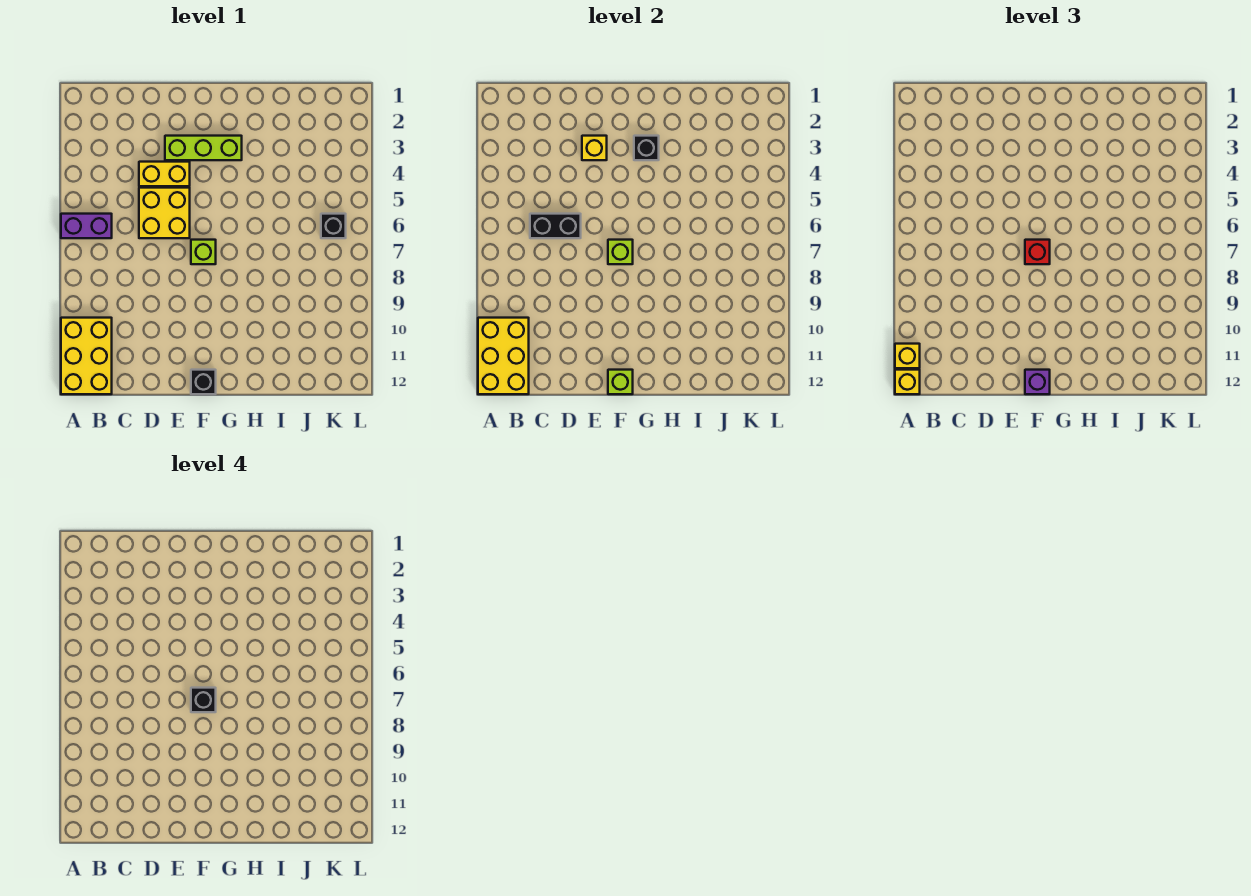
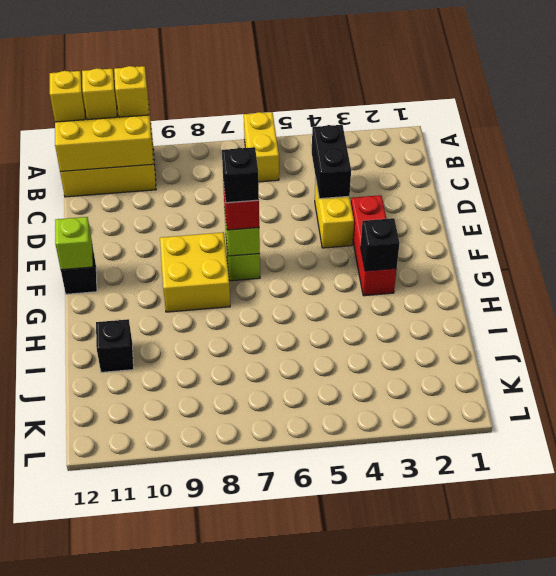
purple 1x2 brick [61,214,112,238] -> yellow 1x2 brick [244,112,279,182]
black 1x2 brick [530,214,581,238] -> black 1x2 brick moved to [312,125,351,199]
yellow 2x2 brick [139,188,190,238] -> yellow 2x2 brick moved to [160,232,230,312]
lime 1x3 brick [165,136,242,160] -> red 1x3 brick [351,195,397,296]
yellow 1x1 brick [582,136,607,160] -> yellow 1x1 brick moved to [114,66,149,117]
purple 1x1 brick [1025,370,1050,394] -> none
black 1x1 brick [321,214,346,238] -> black 1x1 brick moved to [96,319,134,372]

